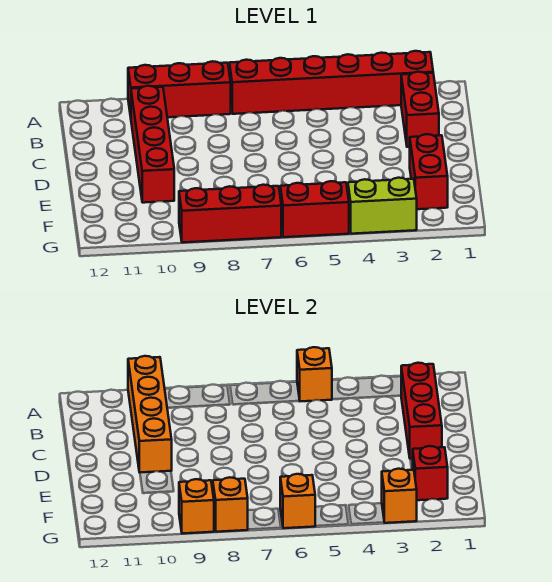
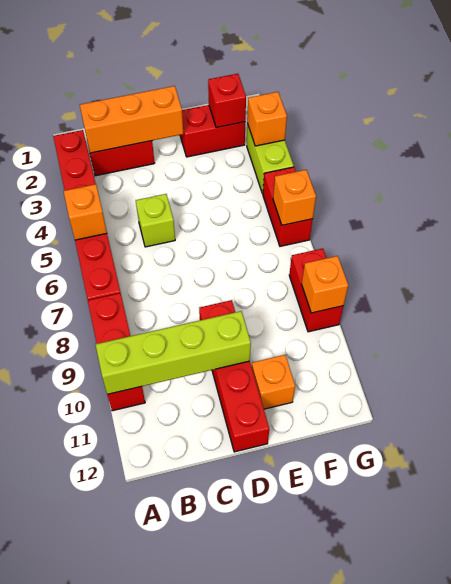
orange 1x4 brick [128,356,172,472] -> lime 1x4 brick [95,311,251,394]
red 1x3 brick [401,363,442,459] -> orange 1x3 brick [80,86,183,153]
red 1x4 brick [131,86,174,203] -> red 1x4 brick turned to [199,300,269,452]
none -> lime 1x1 brick [136,194,175,247]
red 1x3 brick [179,185,281,243] -> red 1x2 brick [289,248,343,332]
orange 1x1 brick [213,477,248,532] -> orange 1x1 brick moved to [252,355,295,409]

